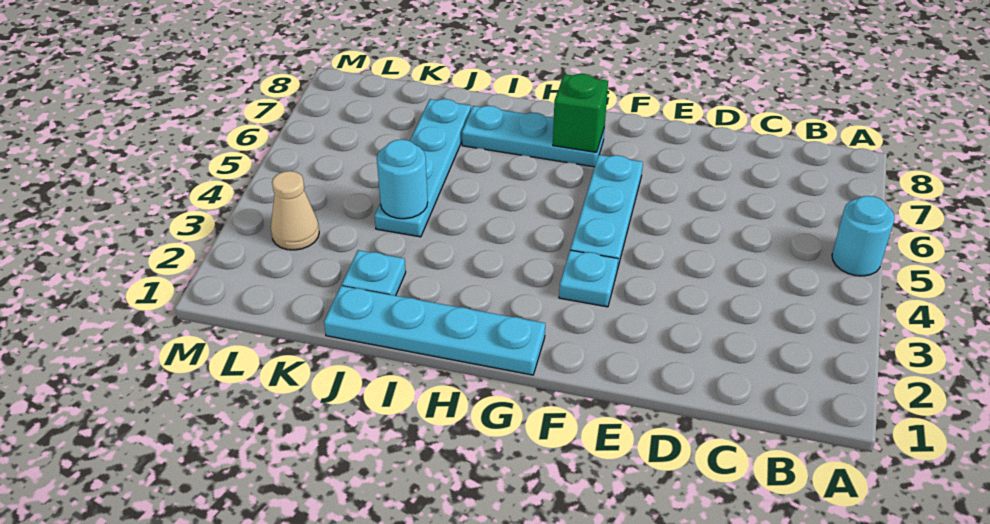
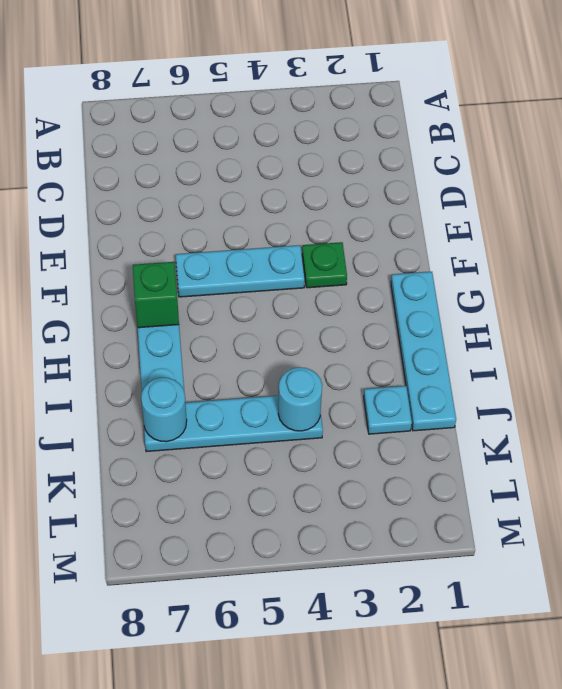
cyan 1x1 round brick [832,196,895,276] -> cyan 1x1 round brick moved to [141,378,187,442]
cyan 1x1 plate [559,250,618,307] -> green 1x1 plate [302,242,347,288]
tan 1x1 cone [271,171,319,250] -> none

